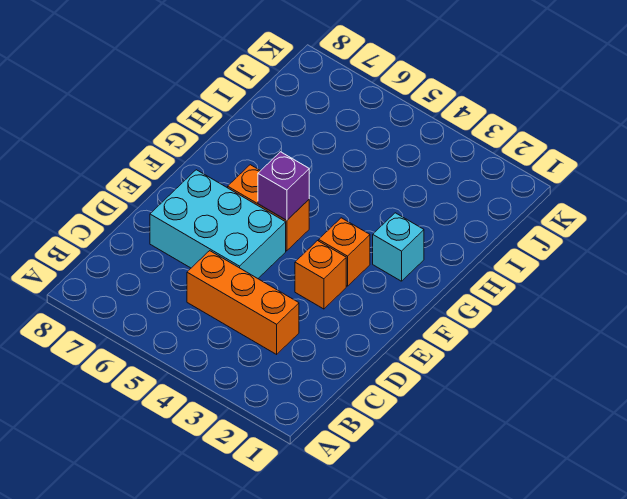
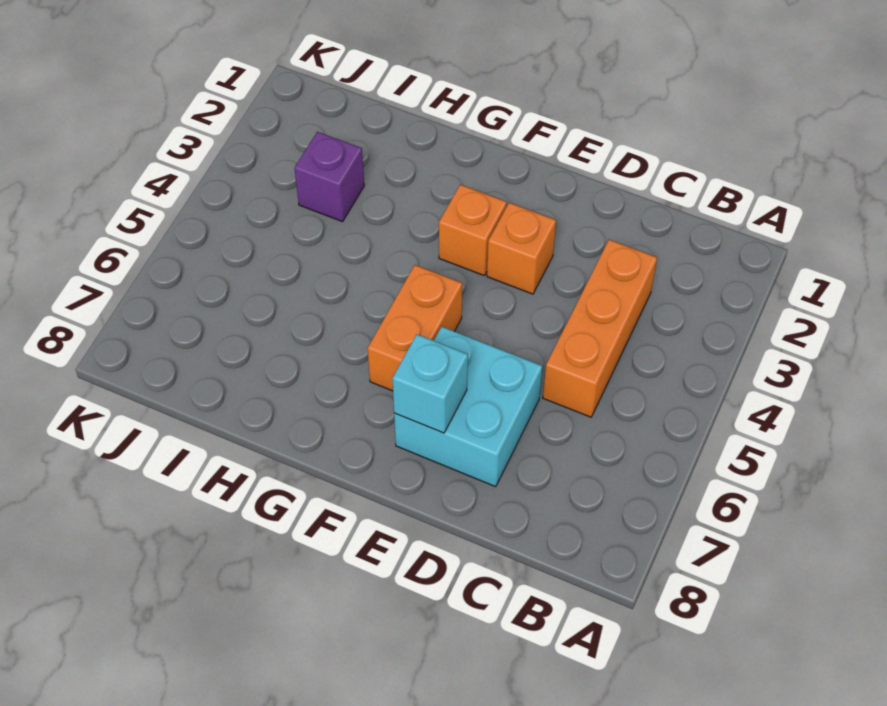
cyan 2x3 brick [150,170,286,278] -> cyan 2x2 brick [394,327,542,487]
purple 1x1 brick [258,152,309,220] -> purple 1x1 brick moved to [294,132,364,222]
cyan 1x1 brick [373,213,424,281] -> cyan 1x1 brick moved to [392,334,468,433]

